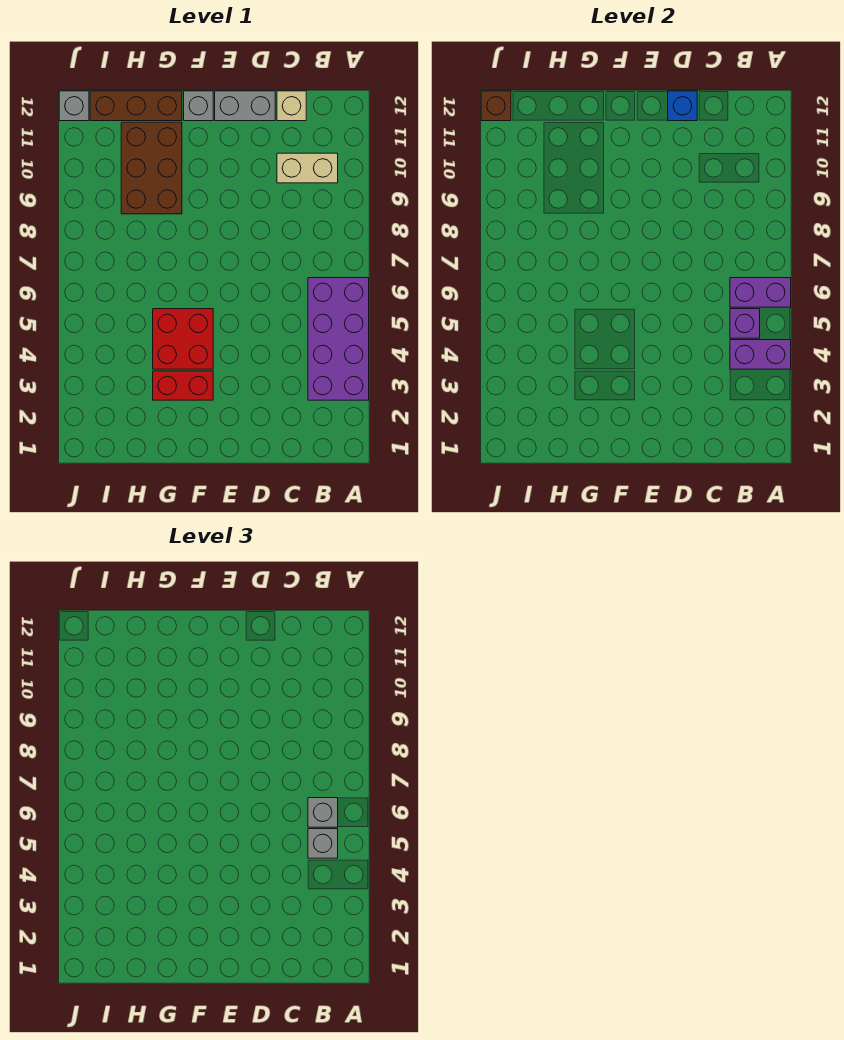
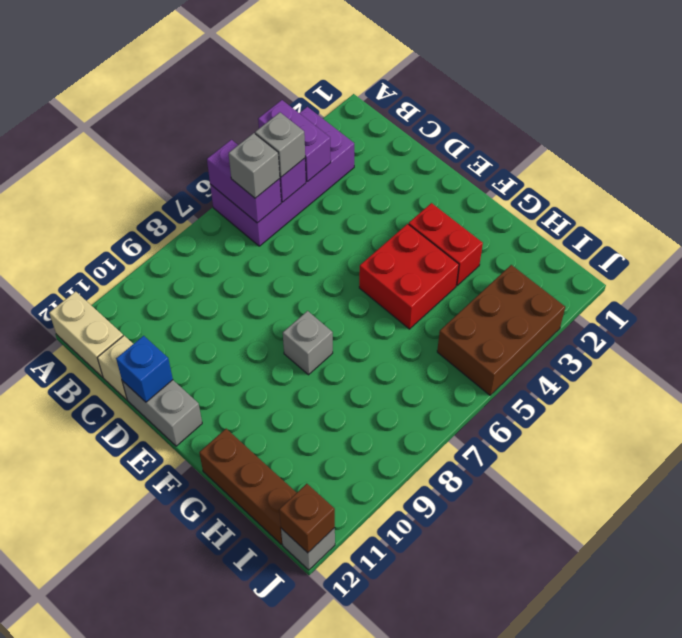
tan 1x2 brick [277,153,338,183] -> tan 1x2 brick moved to [49,291,123,377]
grey 1x1 brick [184,91,213,121] -> grey 1x1 brick moved to [283,311,333,375]
brown 2x3 brick [121,122,182,214] -> brown 2x3 brick moved to [437,265,565,395]

